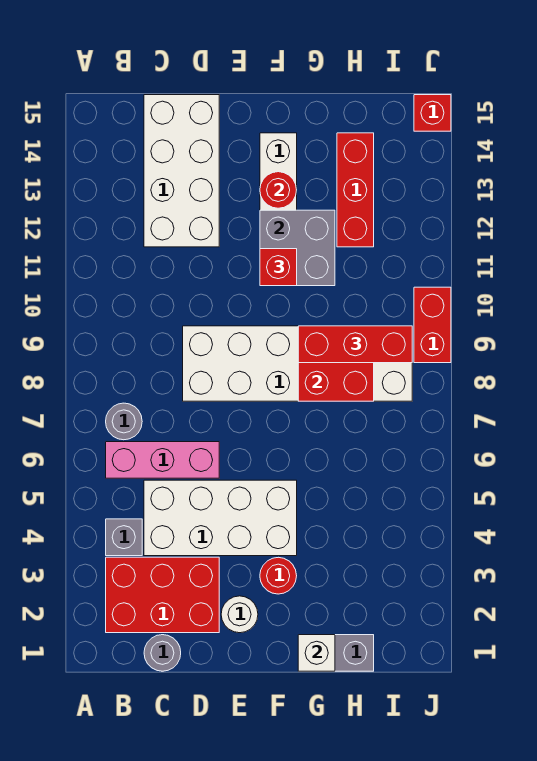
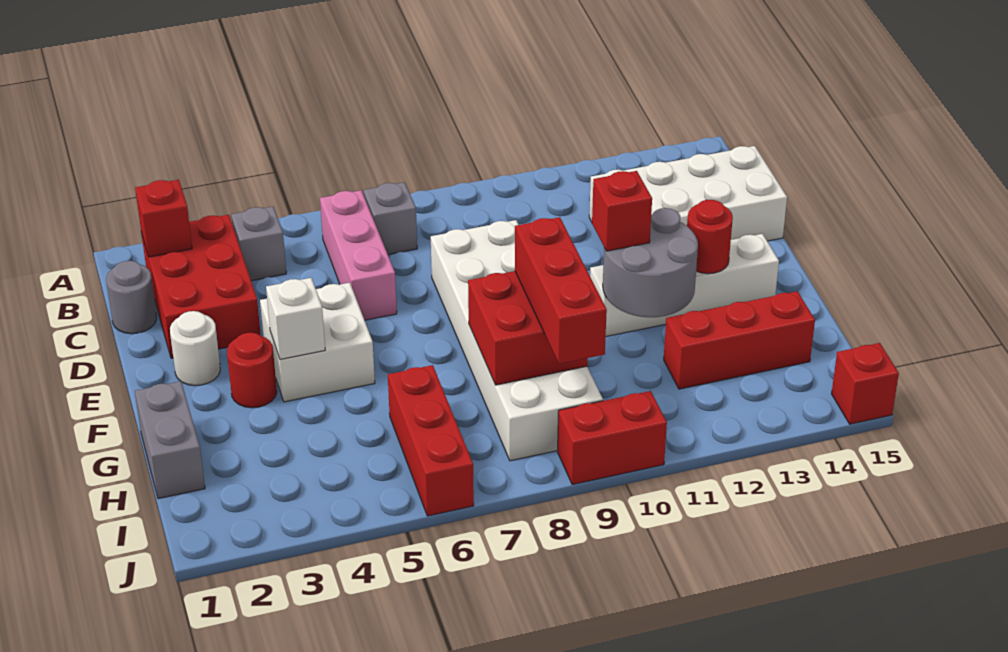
none -> red 1x1 brick [135,180,192,257]
grey 1x1 round brick [106,403,142,440] -> grey 1x1 brick [364,182,417,255]
white 2x4 brick [144,480,297,556] -> white 2x2 brick [260,283,375,402]
grey 2x2 brick [260,210,335,286] -> grey 2x2 round brick [603,208,698,317]
white 1x1 brick [298,635,335,671] -> white 1x1 brick moved to [266,278,325,359]
none -> red 1x3 brick [388,365,474,516]

